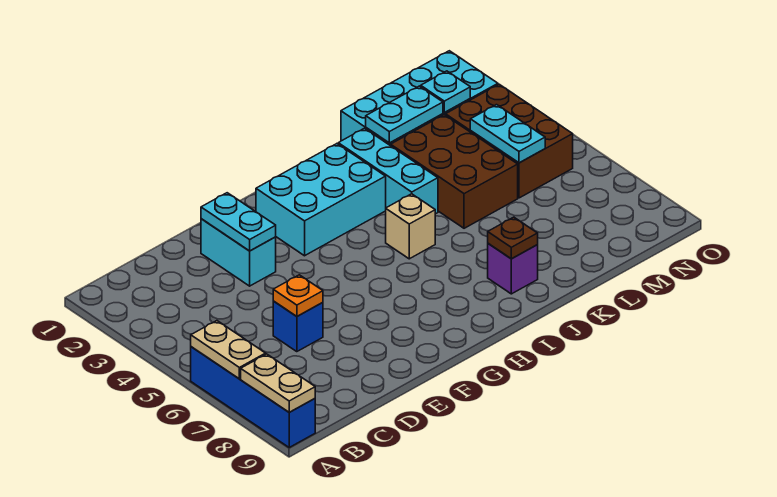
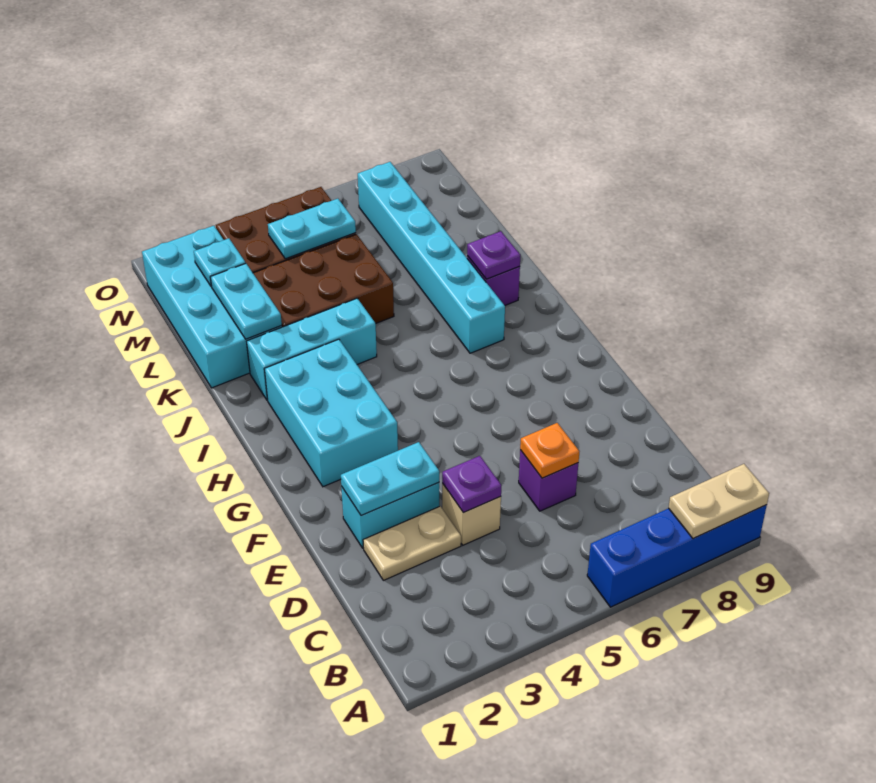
tan 1x2 plate [191,321,266,379] -> tan 1x2 plate moved to [363,506,461,580]
none -> purple 1x1 plate [442,456,501,513]
blue 1x1 brick [273,301,323,352] -> purple 1x1 brick [519,450,578,511]
tan 1x1 brick [386,194,435,259] -> tan 1x1 brick moved to [442,483,501,545]
none -> cyan 1x6 brick [358,162,505,353]
brown 1x1 plate [488,217,538,259] -> purple 1x1 plate [467,231,520,279]

